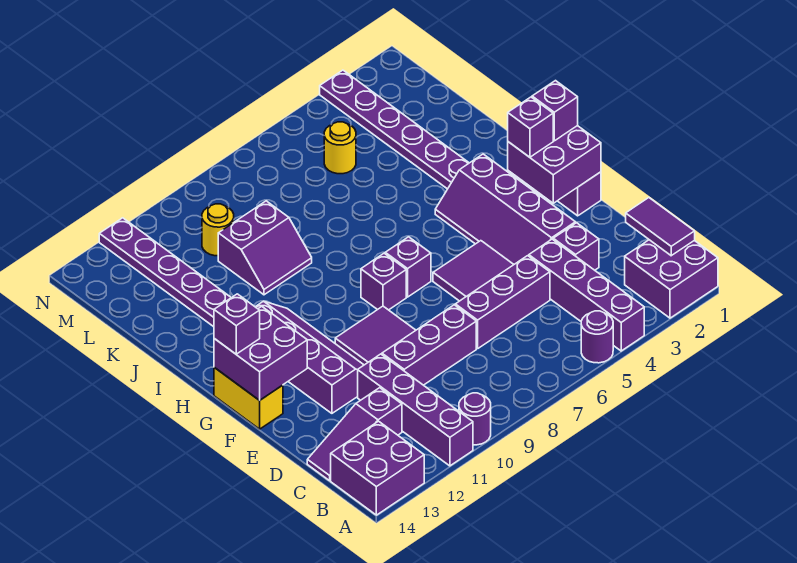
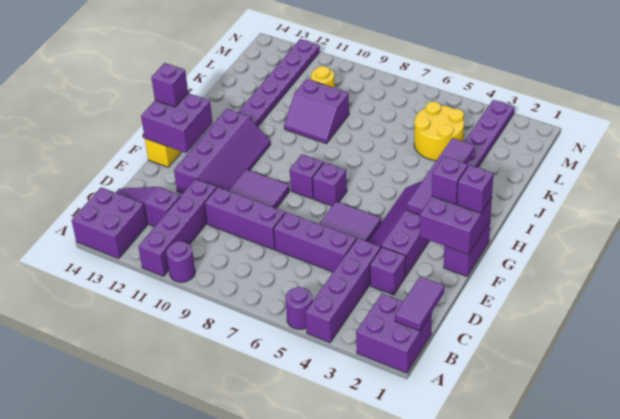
none -> purple 1x4 tile [407,138,475,215]
yellow 1x1 round brick [324,122,356,174] -> yellow 2x2 round brick [414,101,464,161]

